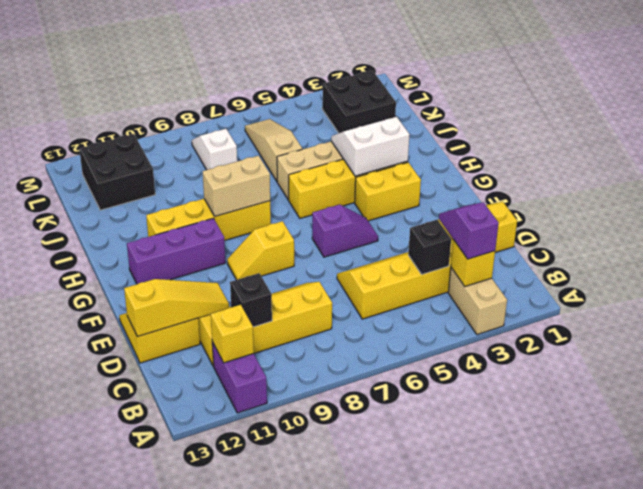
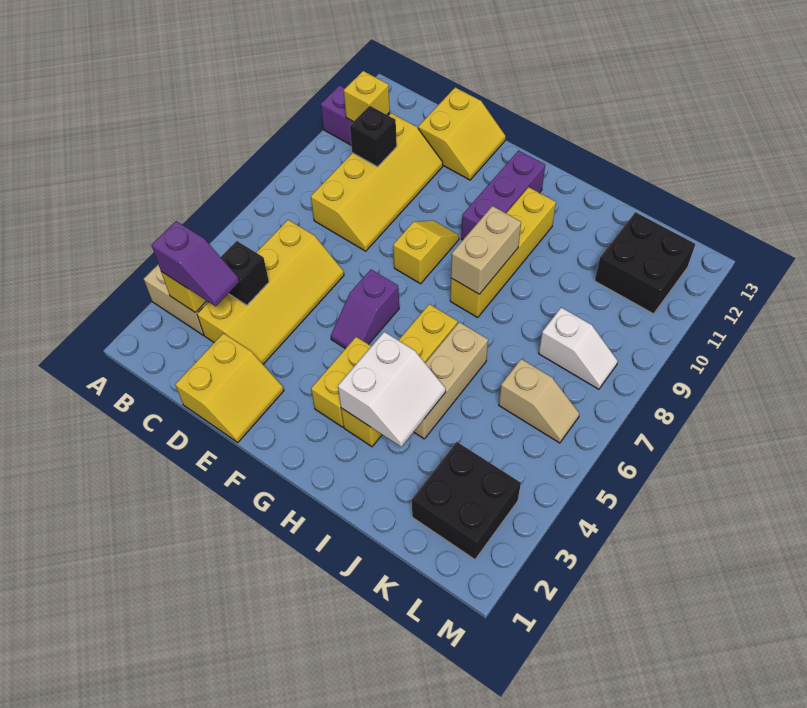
yellow 1x3 slope [124,279,229,337] -> none
tan 1x3 slope [245,119,302,181] -> tan 1x2 slope [499,359,580,443]

